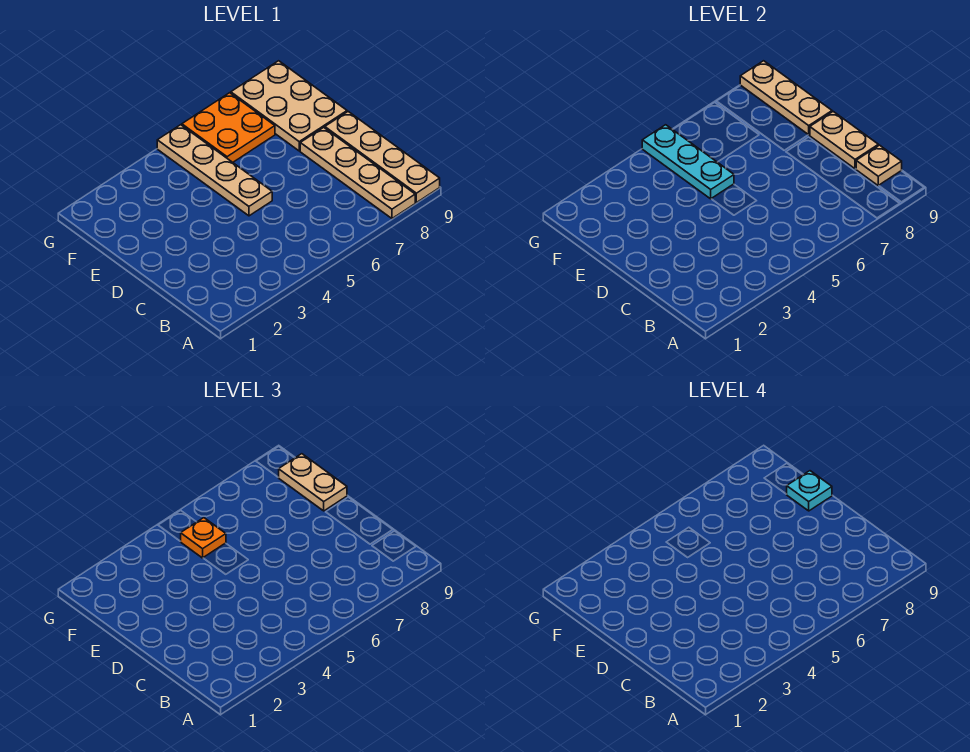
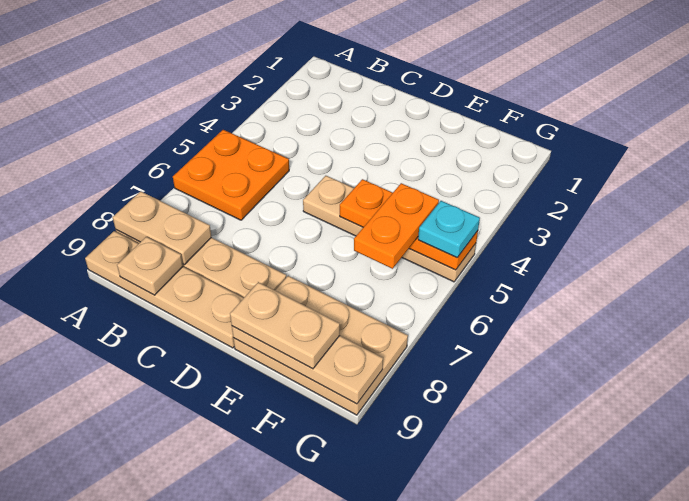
tan 1x2 plate [810,112,878,169] -> tan 1x2 plate moved to [113,191,211,265]
cyan 1x3 plate [642,125,734,199] -> orange 1x3 plate [340,179,478,270]
cyan 1x1 plate [787,471,832,511] -> cyan 1x1 plate moved to [418,201,480,258]
orange 1x1 plate [180,518,226,558] -> orange 1x2 plate [354,183,439,269]
orange 2x2 plate [182,93,275,162] -> orange 2x2 plate moved to [173,130,289,220]

